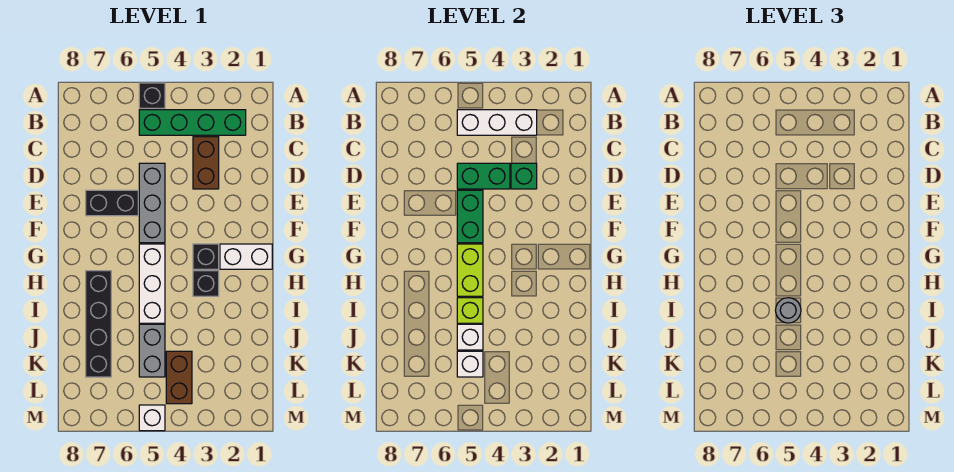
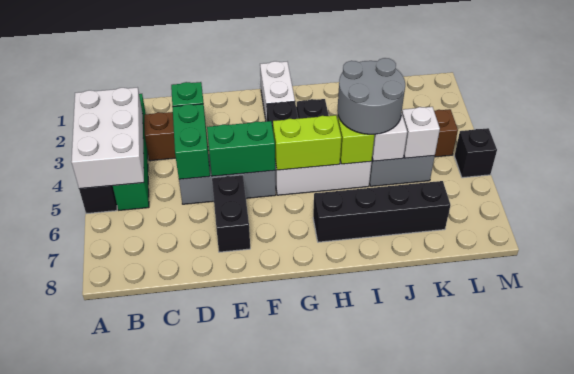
white 1x3 brick [457,110,537,135] -> white 2x3 brick [71,88,144,189]
grey 1x1 round brick [776,298,801,323] -> grey 2x2 round brick [337,58,405,135]
white 1x1 brick [139,405,165,431] -> black 1x1 brick [454,128,497,178]

